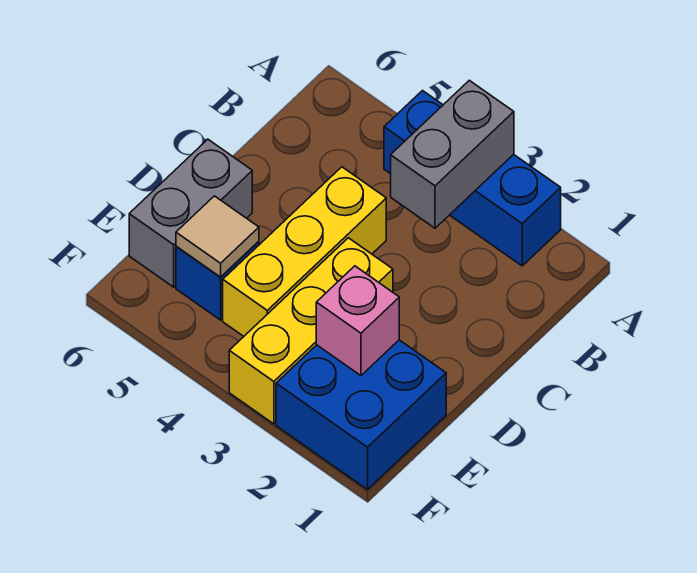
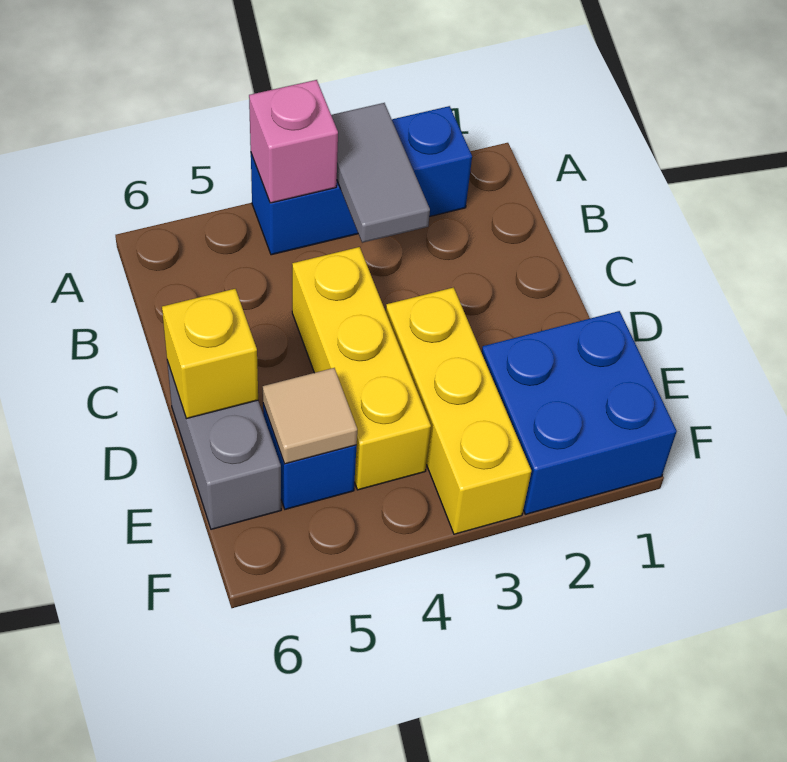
grey 1x2 brick [391,80,514,228] -> grey 1x2 tile [331,103,430,243]
none -> yellow 1x1 brick [162,289,258,419]
pink 1x1 brick [316,266,399,376] -> pink 1x1 brick moved to [249,80,338,203]

